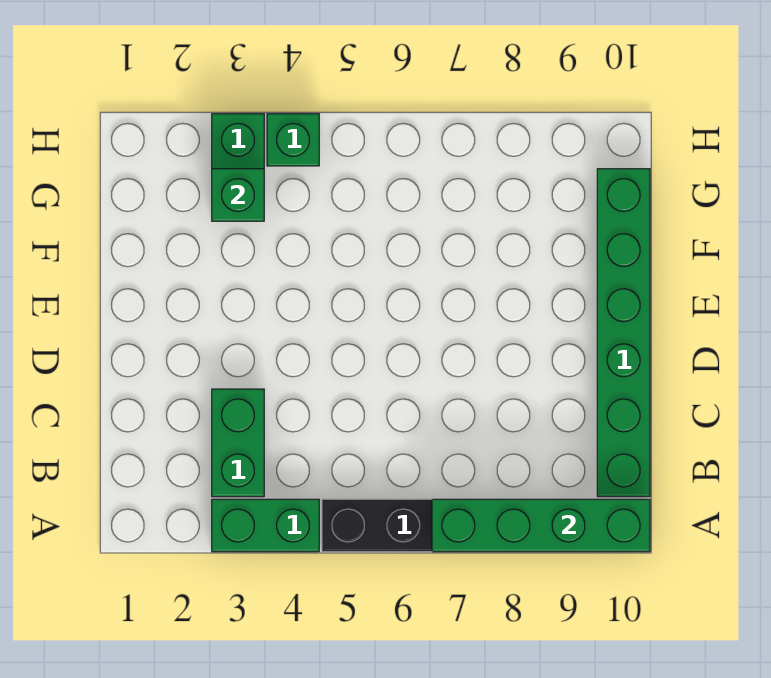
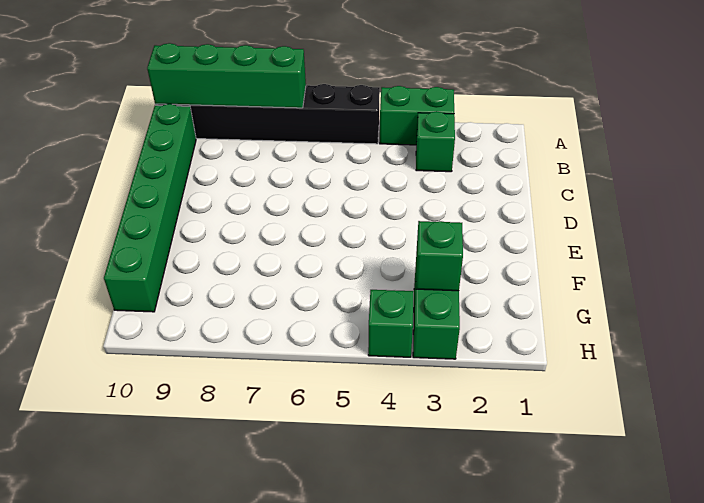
green 1x2 brick [212,389,264,497] -> green 1x1 brick [416,111,455,172]

